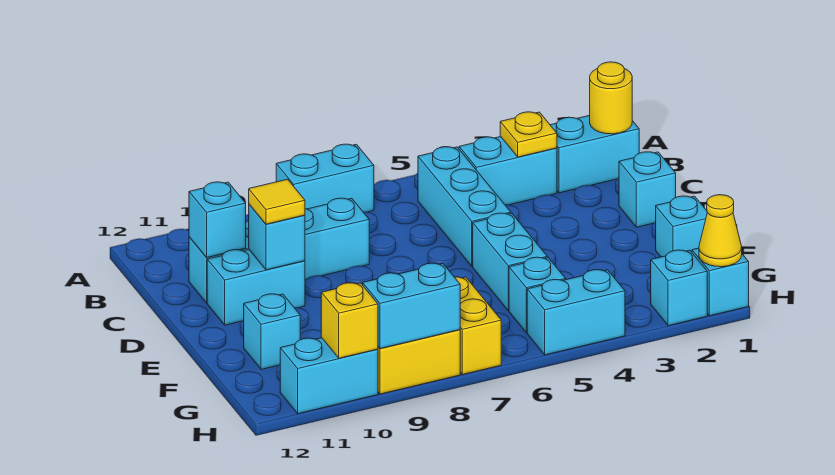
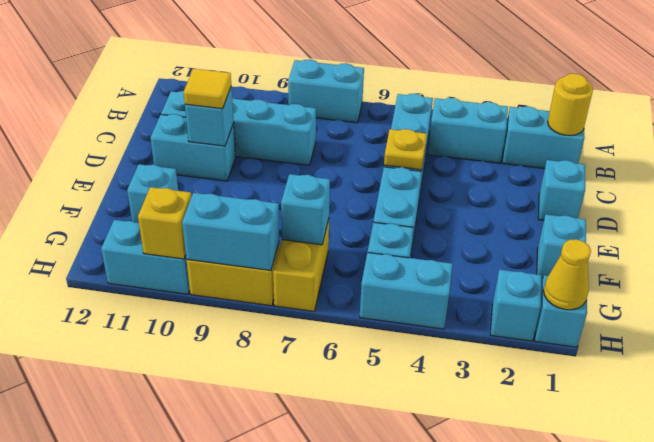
yellow 1x1 plate [500,112,557,157] -> yellow 1x1 plate moved to [384,129,427,170]
cyan 1x1 brick [189,182,246,258] -> cyan 1x1 brick moved to [281,174,330,245]

